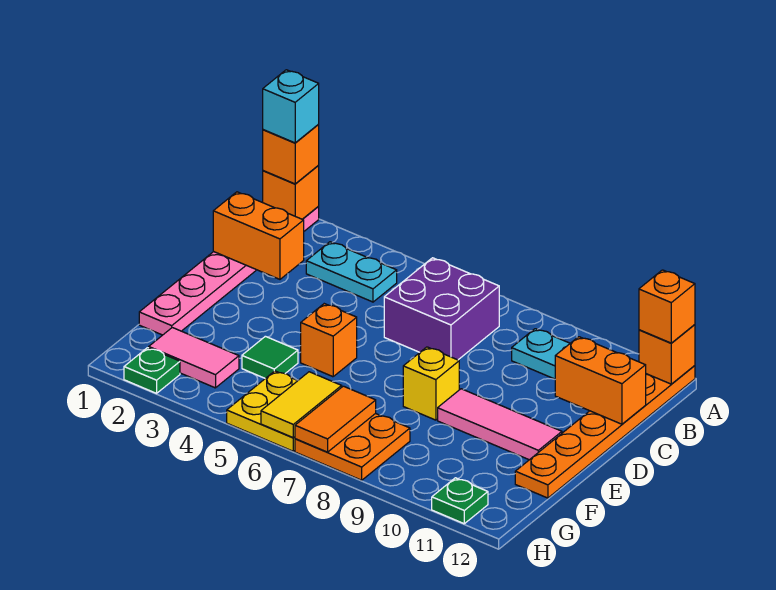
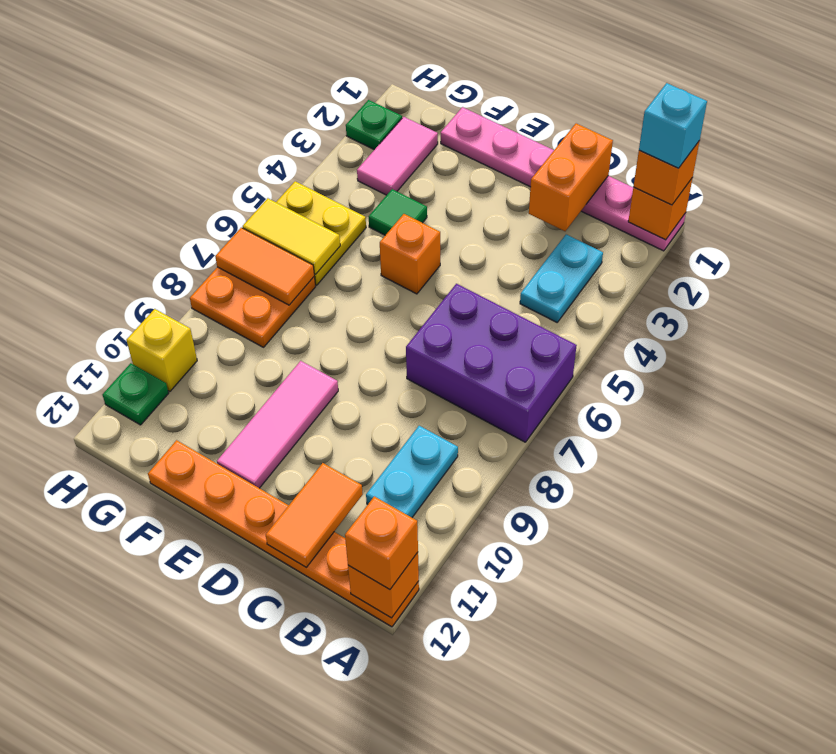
purple 2x2 brick [384,258,499,360] -> purple 2x3 brick [406,284,577,442]
orange 1x2 brick [555,337,646,424] -> orange 1x2 tile [266,463,363,567]
yellow 1x1 brick [403,347,459,420] -> yellow 1x1 brick moved to [127,309,197,391]

